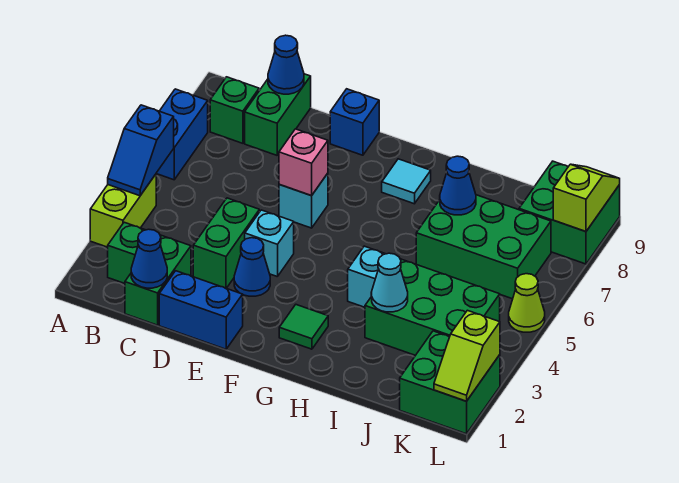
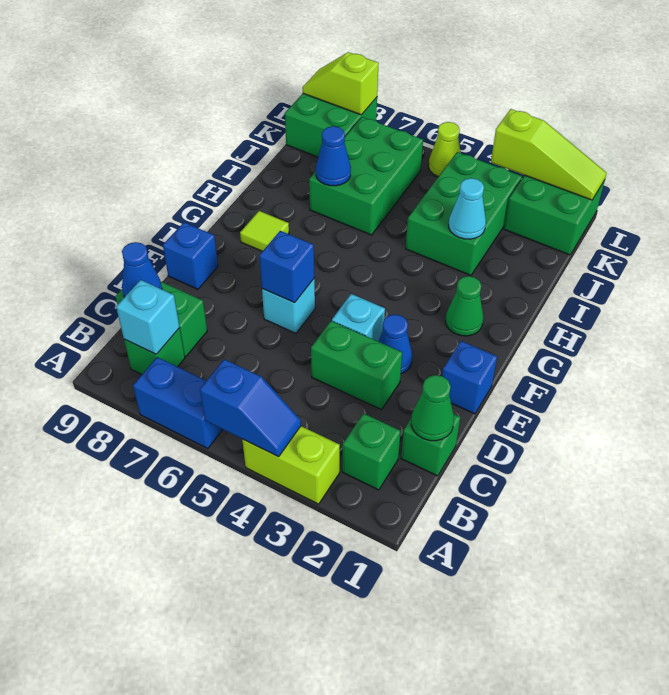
green 1x2 brick [125,235,191,325] -> green 1x1 brick [401,414,460,476]
blue 1x1 cone [131,229,167,288] -> green 1x1 cone [411,375,454,441]
blue 1x2 brick [159,271,243,349] -> blue 1x1 brick [442,341,497,414]
pink 1x1 brick [279,129,328,196] -> blue 1x1 brick [259,231,314,303]
green 1x1 tile [279,305,328,349] -> green 1x1 cone [446,276,483,336]
cyan 1x1 tile [382,159,431,204] -> lime 1x1 tile [240,211,289,251]
cyan 1x1 brick [348,246,385,307] -> cyan 1x1 brick moved to [116,280,180,354]
lime 1x2 slope [434,310,500,401] -> lime 1x3 slope [491,109,607,200]

